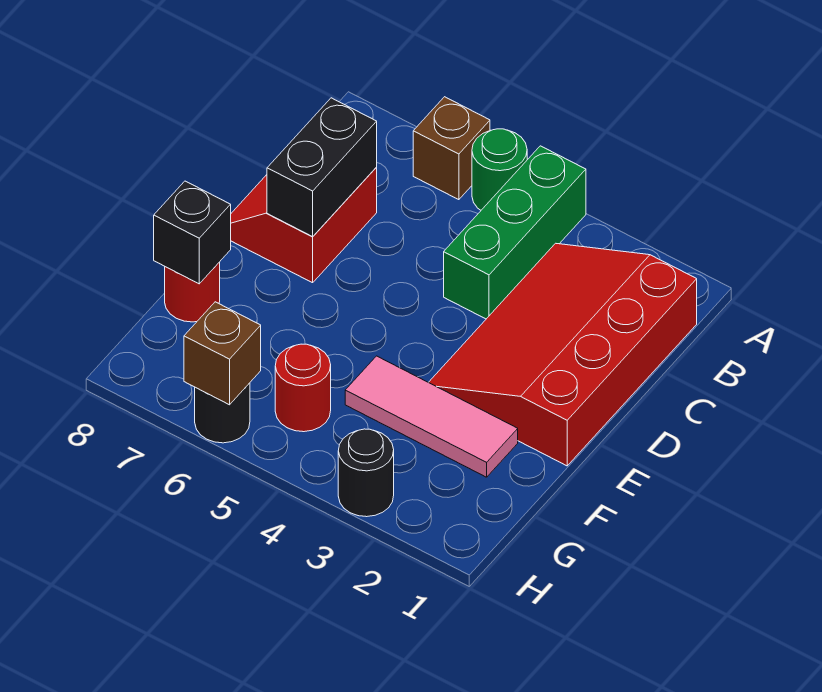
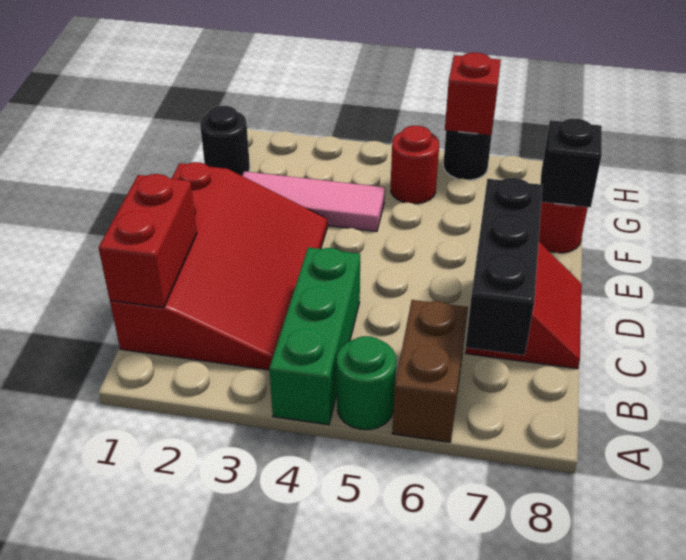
brown 1x1 brick [413,97,490,200] -> brown 1x2 brick [392,300,468,442]
none -> red 1x2 brick [98,174,197,308]
black 1x2 brick [267,98,377,237] -> black 1x3 brick [466,178,543,355]
black 1x1 round brick [338,429,394,517] -> black 1x1 round brick moved to [200,106,250,176]
brown 1x1 brick [184,302,261,405] -> red 1x1 brick [445,53,501,135]

